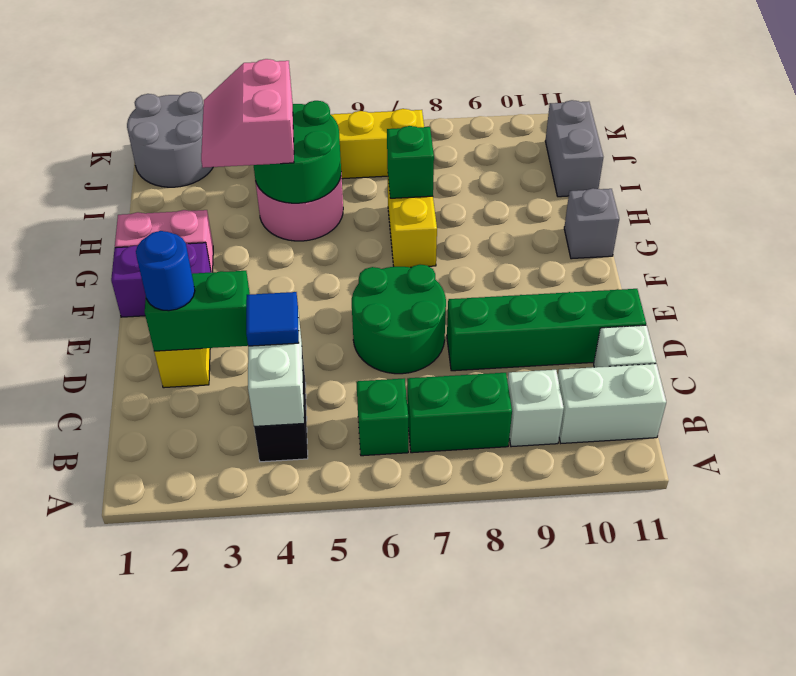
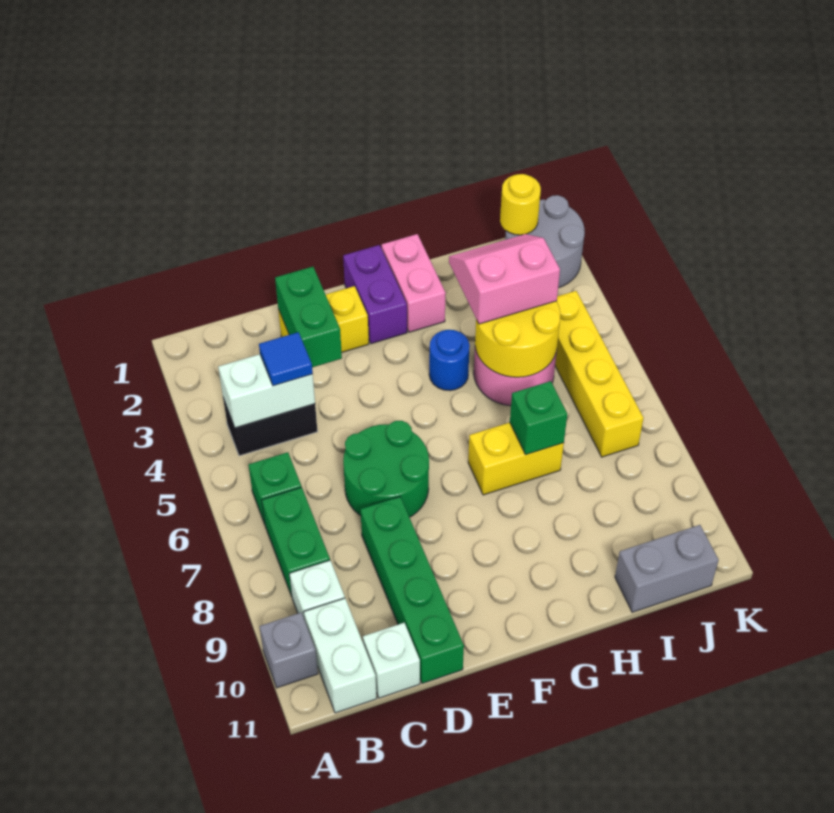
blue 1x1 round brick [136,231,195,311] -> blue 1x1 round brick moved to [429,330,470,391]
grey 1x1 brick [564,188,619,259] -> grey 1x1 brick moved to [259,613,318,688]
green 2x2 round brick [254,101,341,203] -> yellow 2x2 round brick [475,301,560,377]
none -> yellow 1x1 round brick [500,174,541,235]

